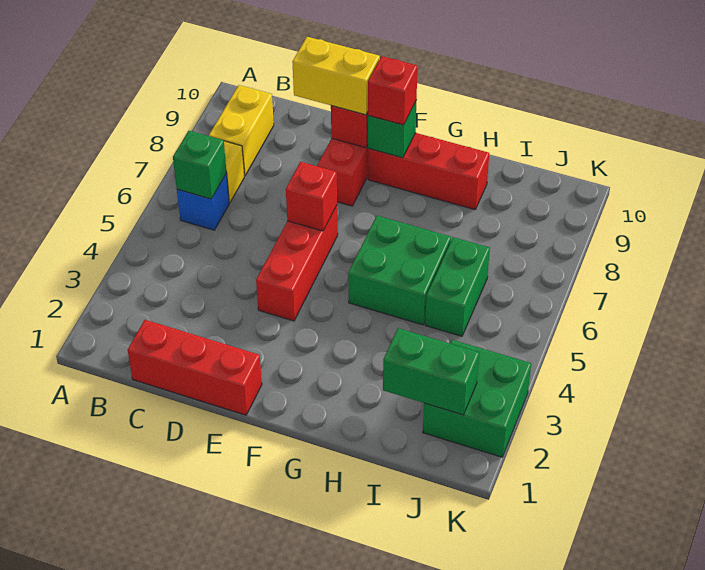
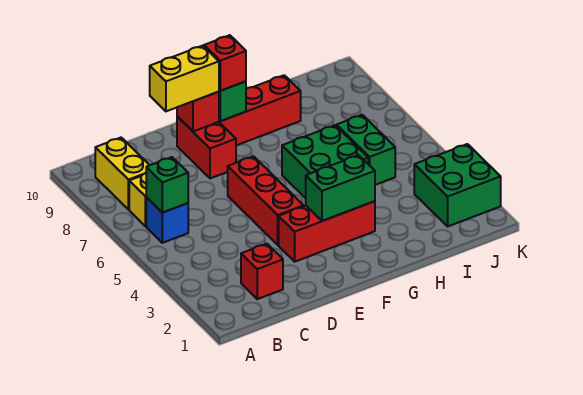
red 1x3 brick [128,320,262,415] -> red 1x3 brick moved to [279,201,375,262]
red 1x1 brick [286,162,337,231] -> red 1x1 brick moved to [241,244,283,299]
green 1x2 brick [383,328,479,415] -> green 1x2 brick moved to [306,155,375,221]

